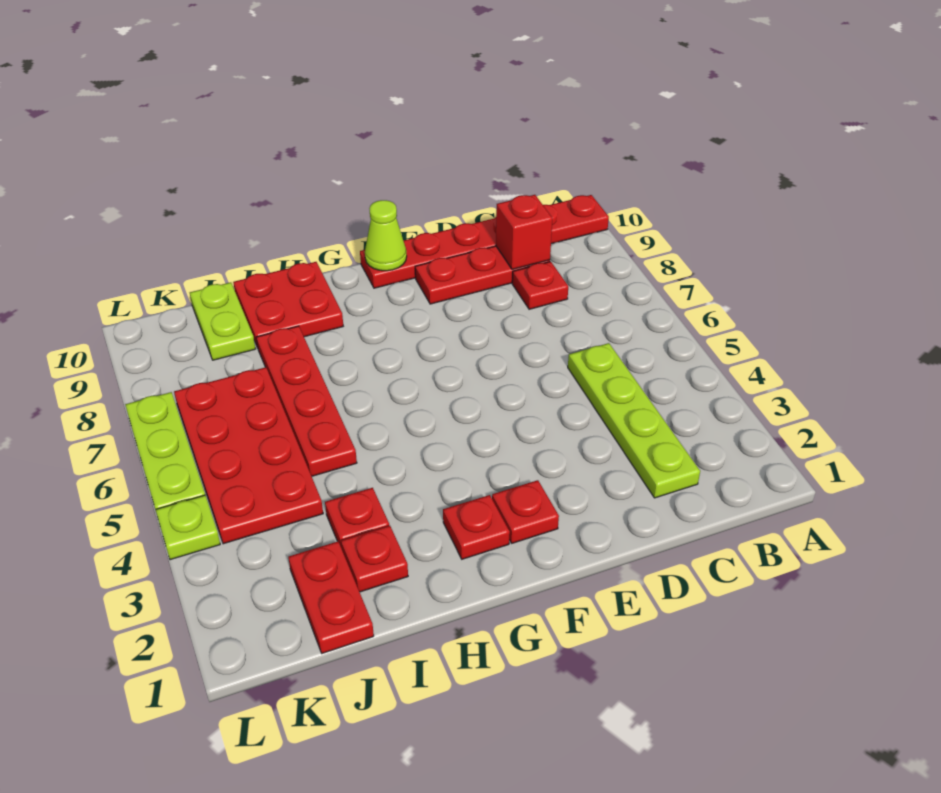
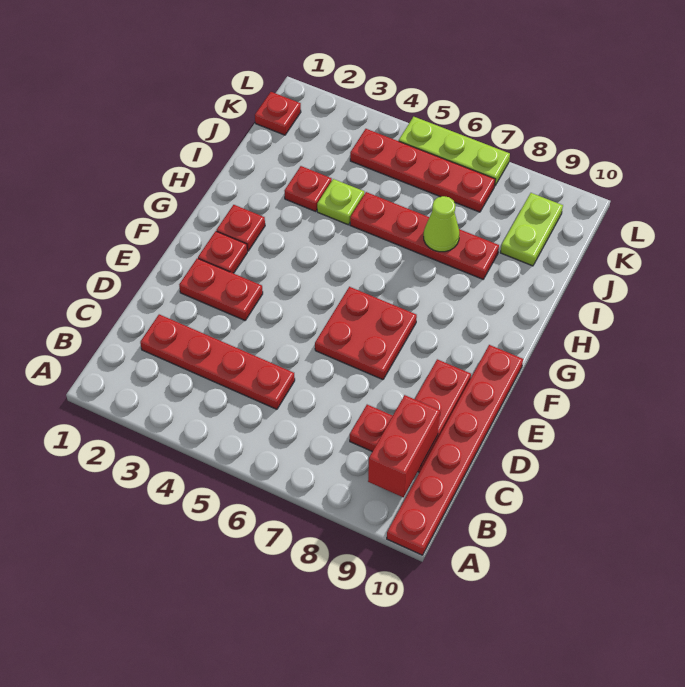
lime 1x4 plate [568,343,700,498] -> red 1x4 plate [140,314,295,409]
red 1x1 brick [496,195,552,270] -> red 1x2 brick [368,395,440,497]
lime 1x1 cone [365,200,407,271] -> lime 1x1 cone moved to [424,196,459,252]
red 2x2 plate [233,262,343,348] -> red 2x2 plate moved to [315,287,417,380]
red 1x1 plate [341,525,408,592] -> red 1x1 plate moved to [255,92,301,135]
red 1x2 plate [288,541,374,653] -> red 1x2 plate moved to [179,258,263,320]
red 2x4 plate [174,367,323,544] -> red 1x4 plate [350,129,495,212]
lime 1x2 plate [190,282,255,360] -> lime 1x2 plate turned to [500,193,563,266]
lime 1x1 plate [156,495,220,560] -> lime 1x1 plate moved to [317,179,364,225]

